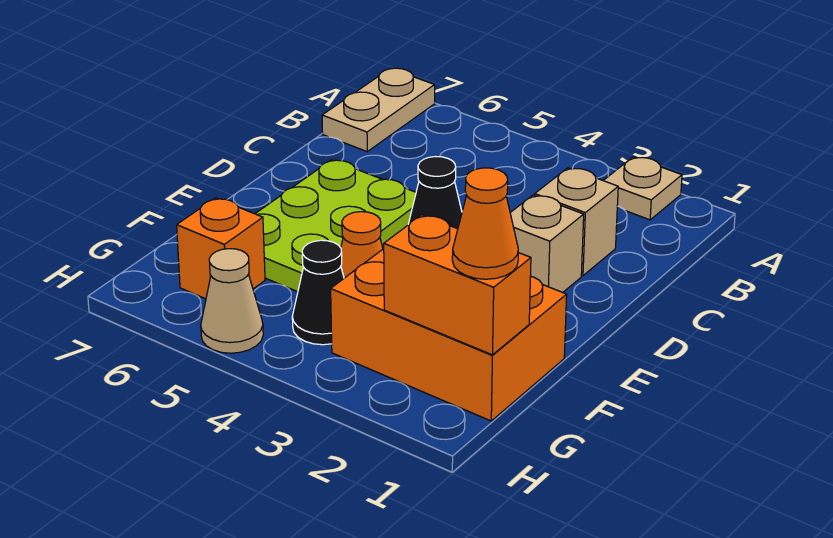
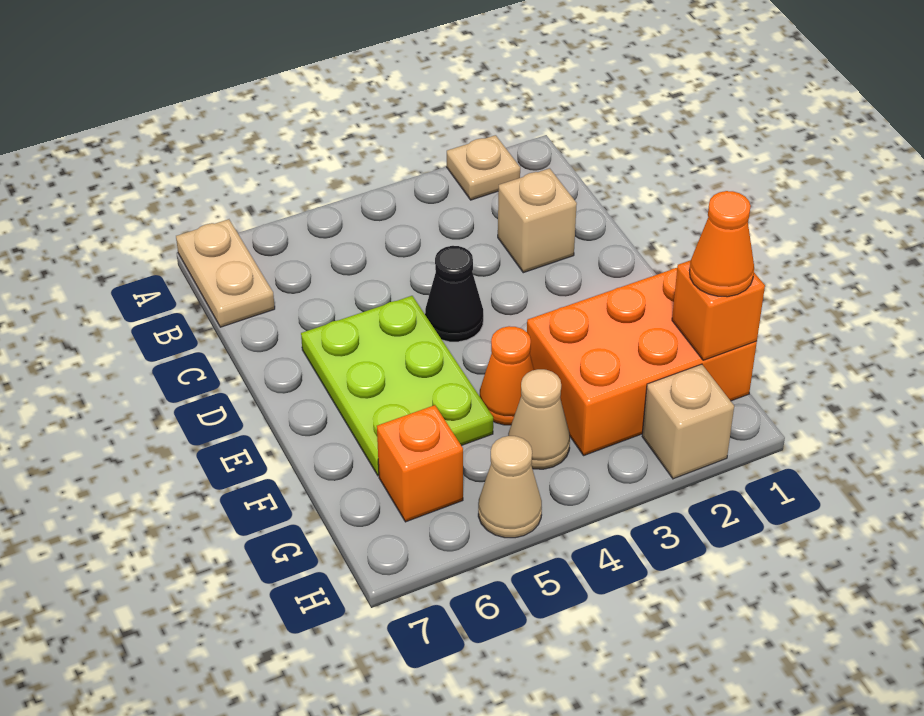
tan 1x1 brick [510,195,584,292] -> tan 1x1 brick moved to [642,364,734,479]
orange 1x2 brick [384,215,531,355] -> orange 1x1 brick [672,260,765,360]
black 1x1 cone [292,240,344,345] -> tan 1x1 cone [508,369,570,469]

